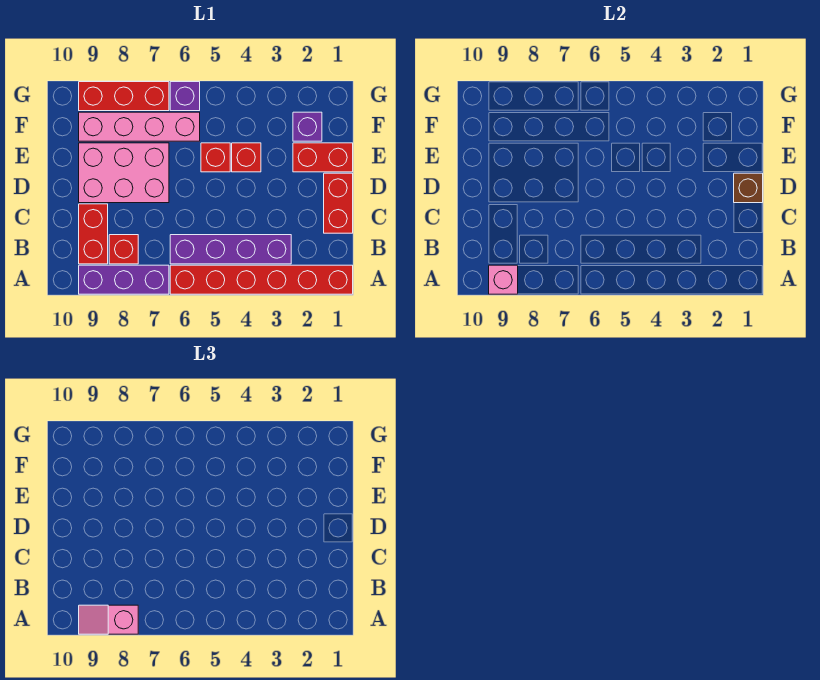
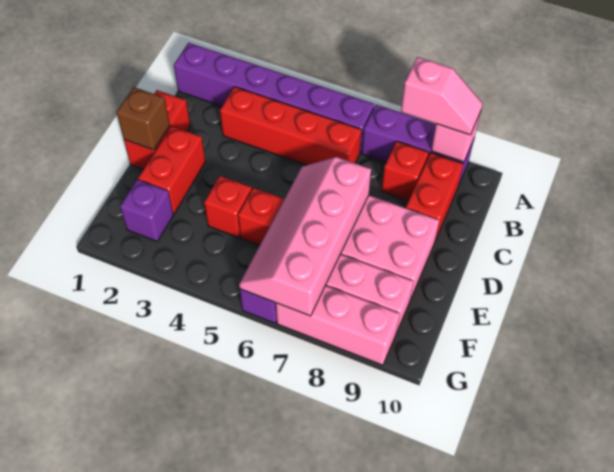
red 1x6 brick [170,265,353,294] -> purple 1x6 brick [174,43,374,152]
purple 1x4 brick [170,235,291,264] -> red 1x4 brick [220,87,361,165]
none -> pink 2x4 slope [239,157,371,316]
red 1x2 brick [293,143,353,172] -> red 1x2 brick turned to [138,126,206,213]
red 1x3 brick [79,82,169,111] -> pink 1x3 brick [276,285,400,365]

